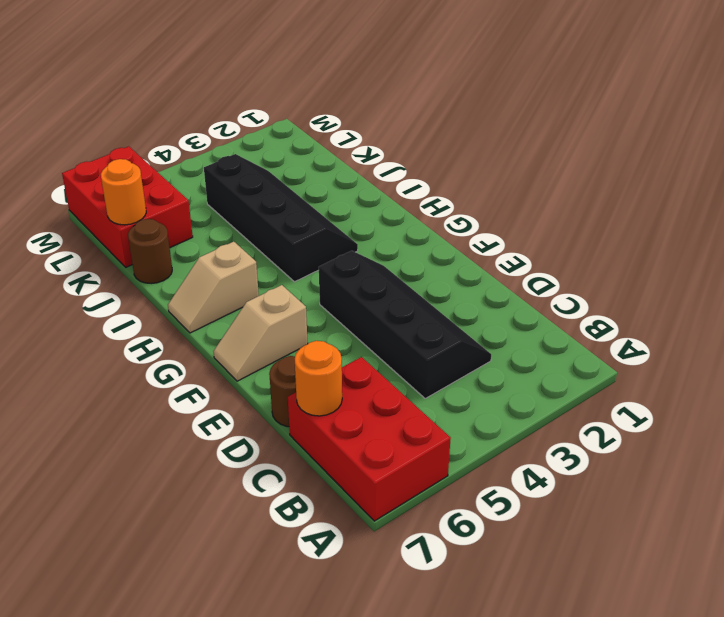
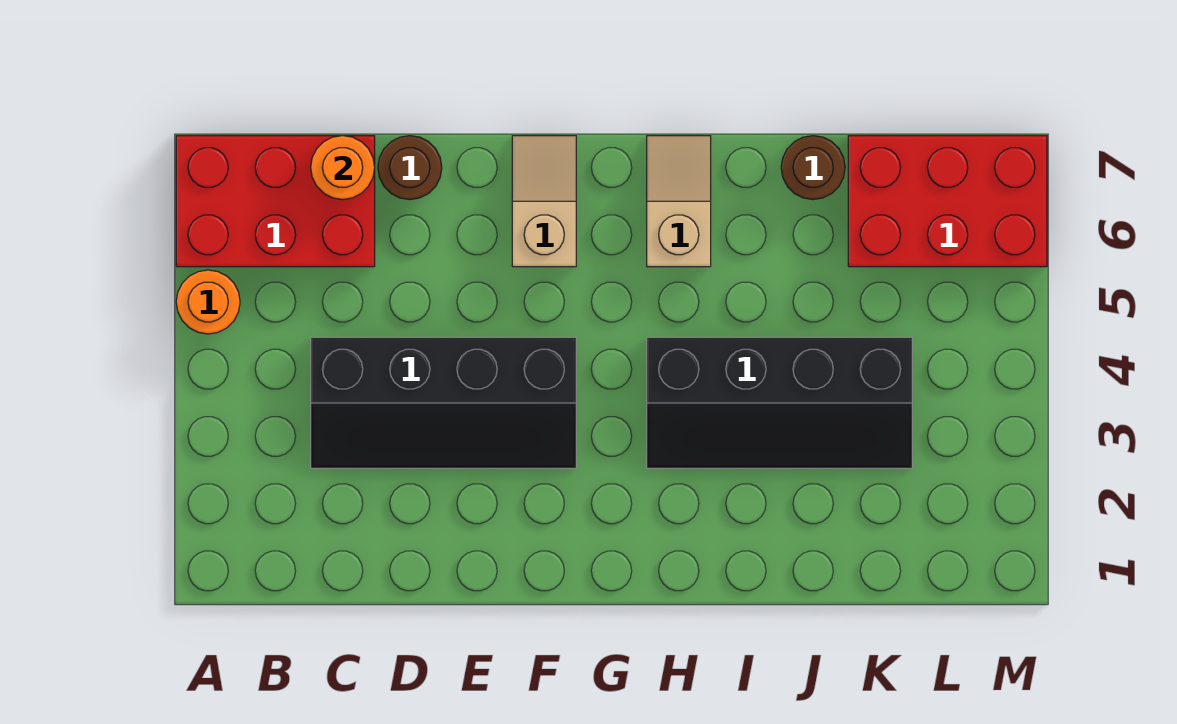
orange 1x1 round brick [101,159,146,225] -> orange 1x1 round brick moved to [176,270,240,334]

